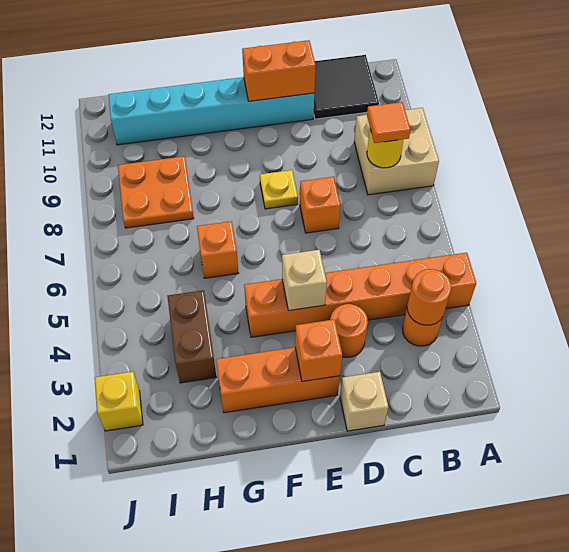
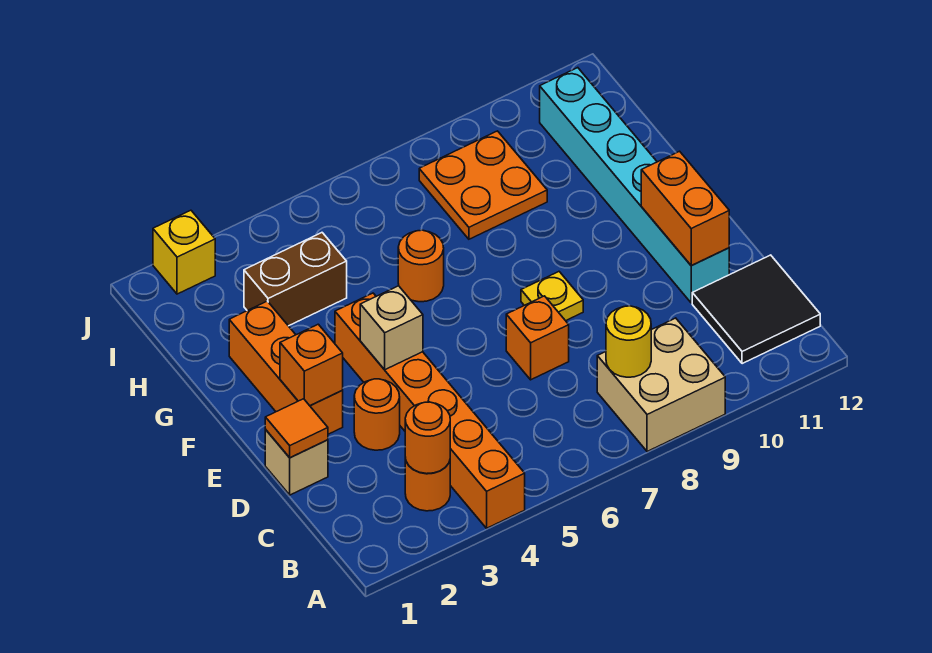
orange 1x1 tile [367,102,411,143] -> orange 1x1 tile moved to [265,399,328,458]
orange 1x1 brick [197,221,238,278] -> orange 1x1 round brick [398,230,444,302]

